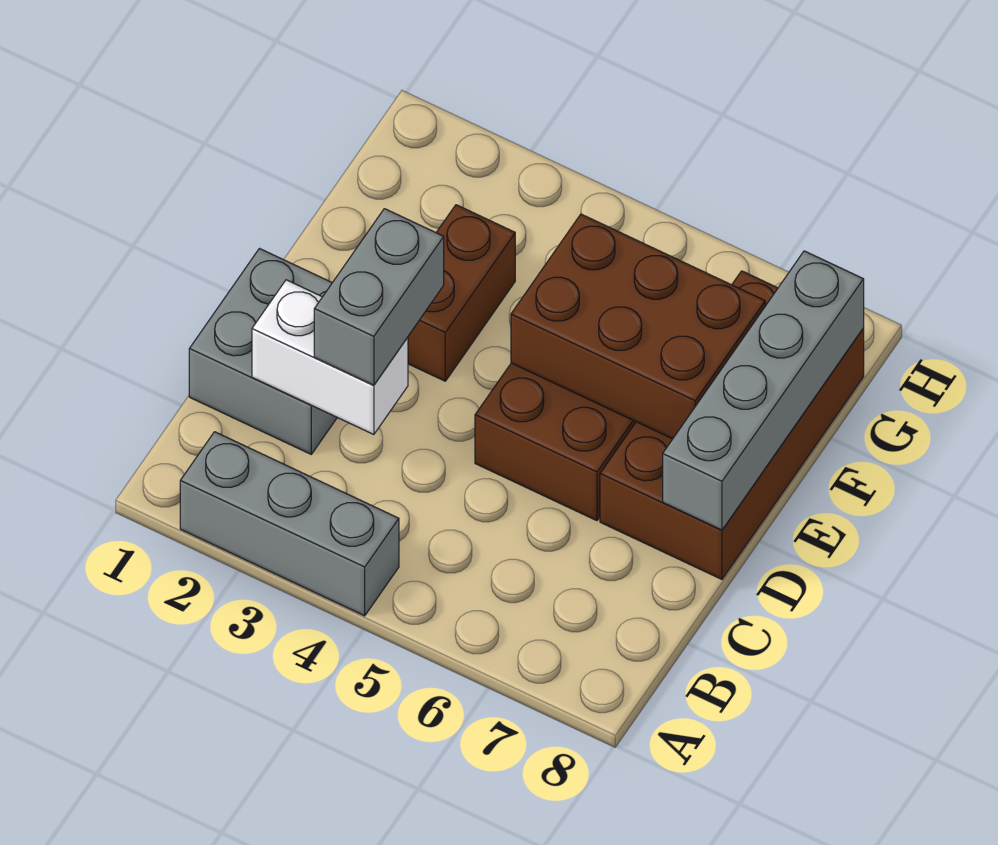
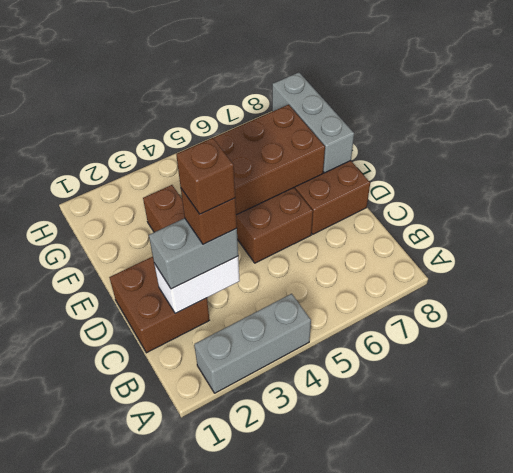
grey 2x2 brick [189,249,337,454] -> brown 2x2 brick [109,257,209,353]
grey 1x2 brick [314,209,444,385] -> grey 1x2 brick turned to [149,218,238,289]
none -> brown 1x1 brick [181,189,237,244]
none -> brown 1x1 brick [176,138,235,214]
grey 1x4 brick [663,251,864,530] -> grey 1x3 brick [272,72,354,173]

